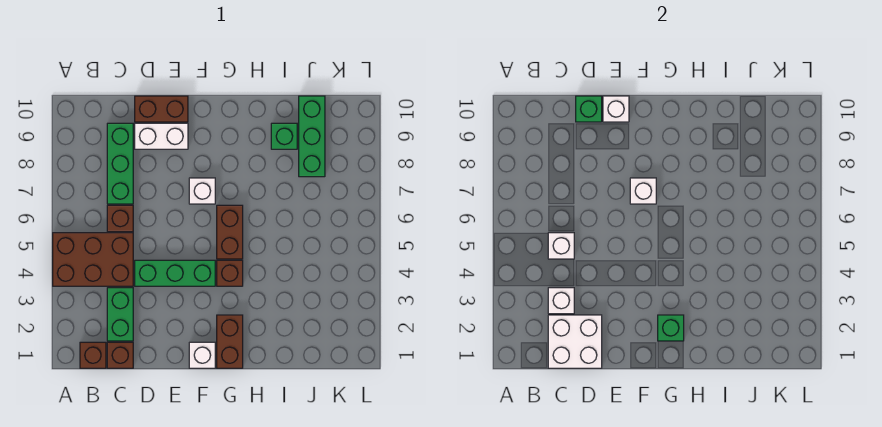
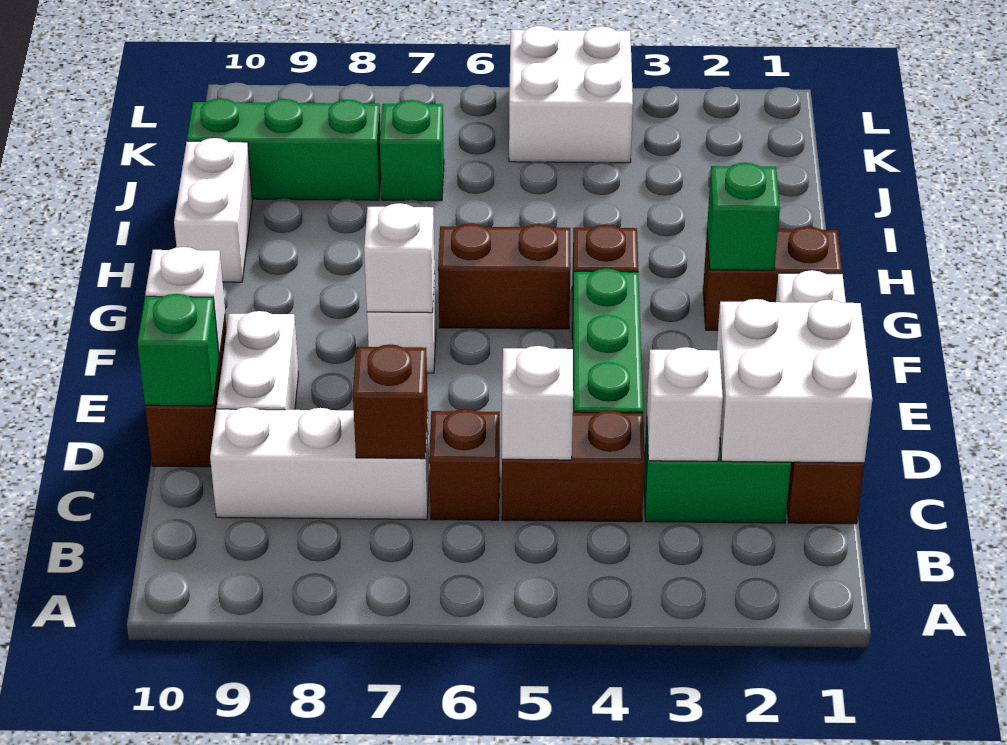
brown 2x3 brick [53,233,133,286] -> brown 1x2 brick [502,411,645,522]
brown 1x1 brick [80,342,106,368] -> brown 1x1 brick moved to [353,344,428,459]
green 1x3 brick [107,123,133,204] -> white 1x3 brick [210,407,429,520]
none -> white 1x2 brick [174,138,252,282]
green 1x1 brick [271,123,297,149] -> green 1x1 brick moved to [380,100,444,201]
none -> white 2x2 brick [509,26,633,163]

